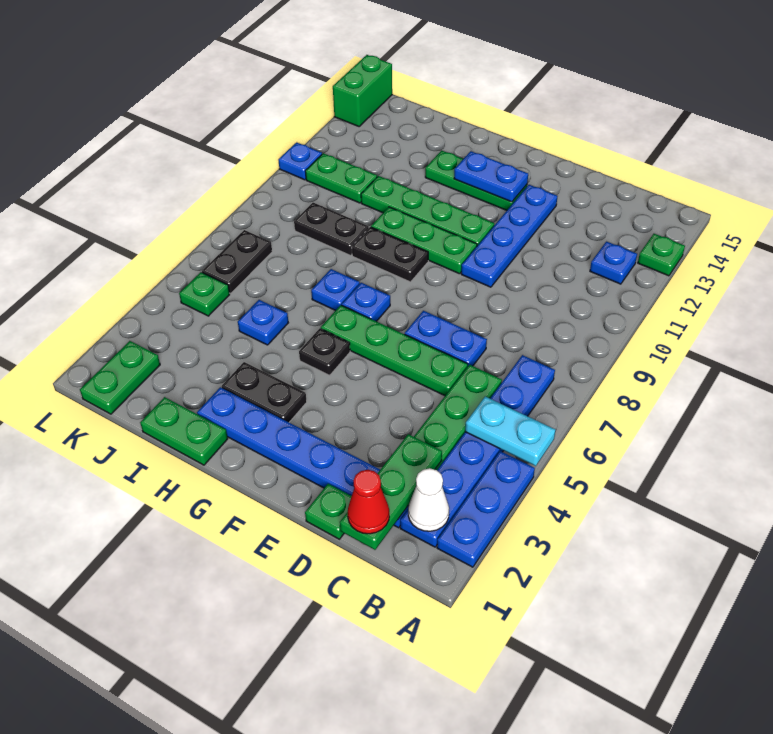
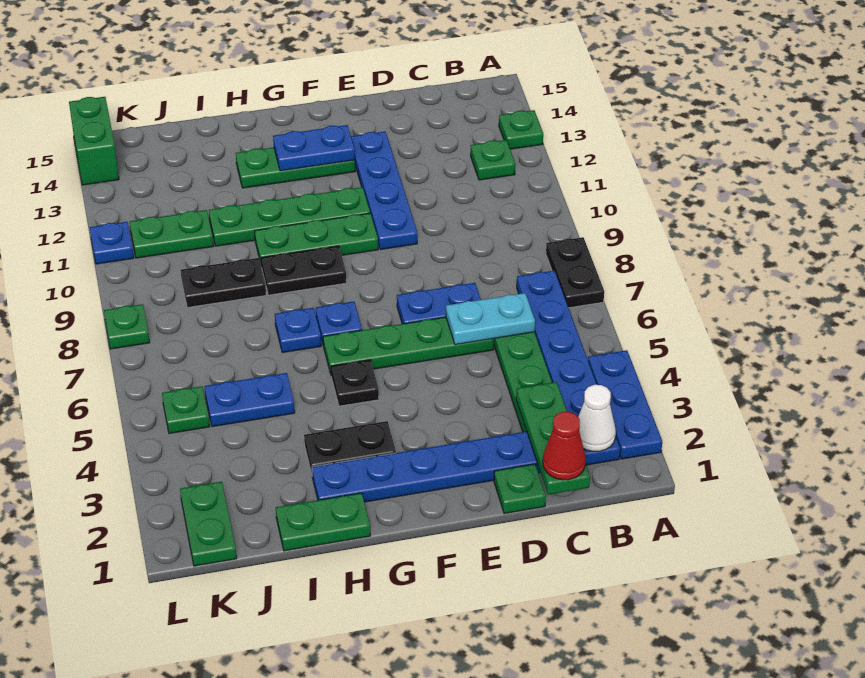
cyan 1x2 plate [465,397,556,466] -> cyan 1x2 plate moved to [446,293,535,345]
blue 1x1 plate [590,242,637,284] -> green 1x1 plate [471,140,515,180]
blue 1x1 plate [238,300,288,345] -> blue 1x2 plate [205,373,295,427]
black 1x2 plate [202,230,272,293] -> black 1x2 plate moved to [546,237,604,308]
none -> green 1x1 plate [104,304,150,349]

